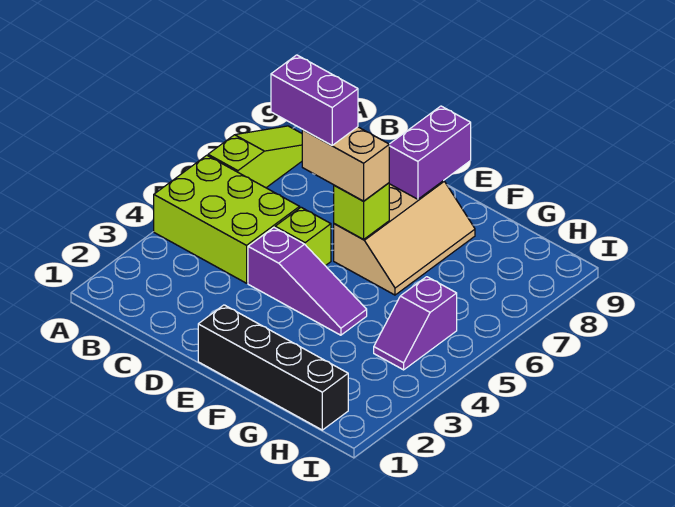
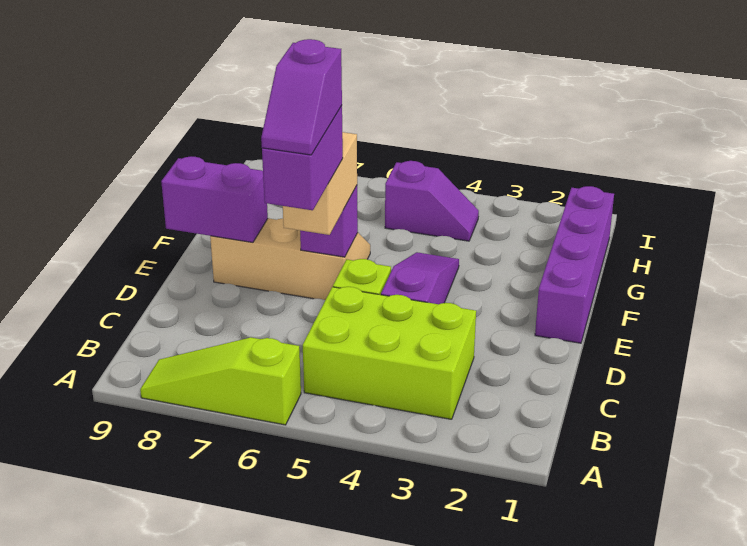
lime 2x3 brick [154,155,300,283] -> lime 2x3 brick turned to [303,287,476,419]
none -> purple 1x2 slope [261,39,342,155]
black 1x4 brick [198,305,348,430] -> purple 1x4 brick [535,186,614,343]
lime 1x1 brick [334,183,389,240] -> purple 1x1 brick [300,186,358,257]

